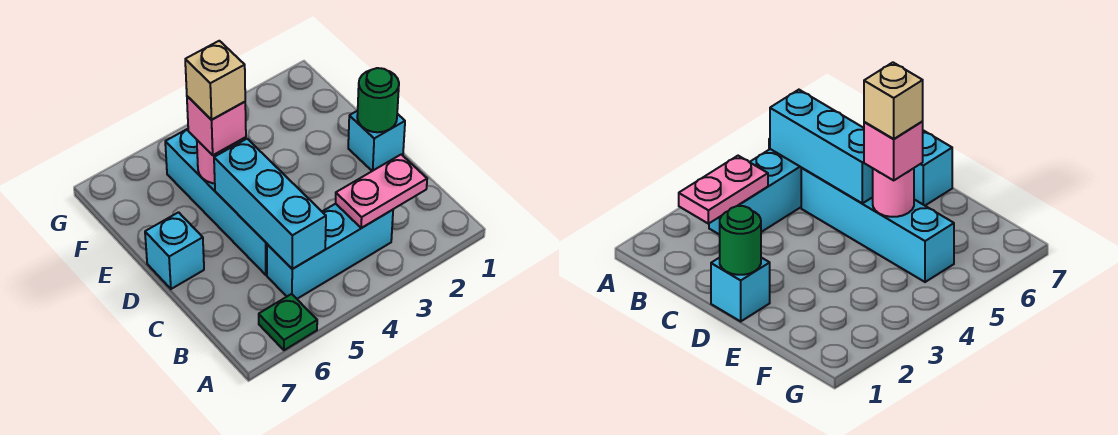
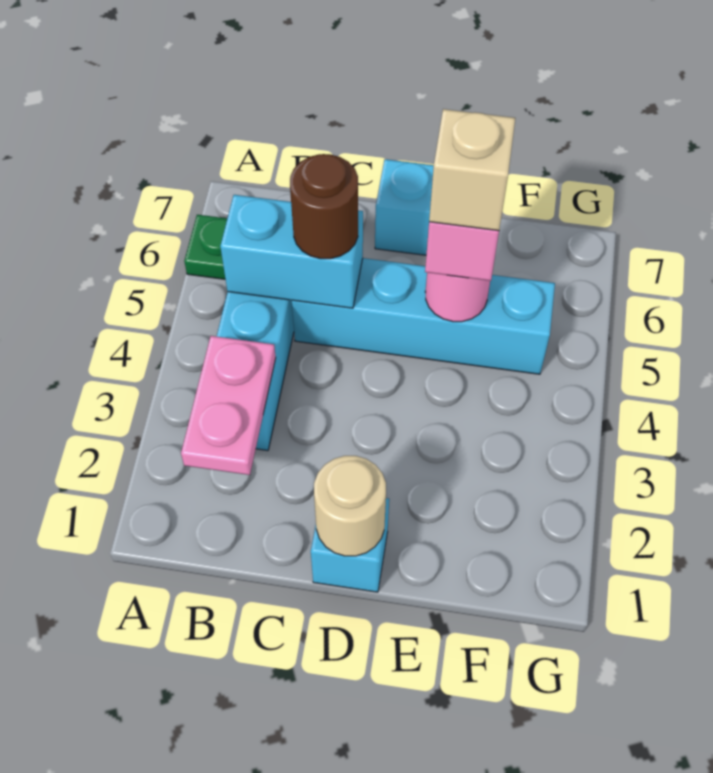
cyan 1x3 brick [214,139,326,269] -> cyan 1x2 brick [220,195,363,308]
none -> brown 1x1 round brick [290,154,358,259]
green 1x1 round brick [357,68,399,132] -> tan 1x1 round brick [314,456,386,556]

